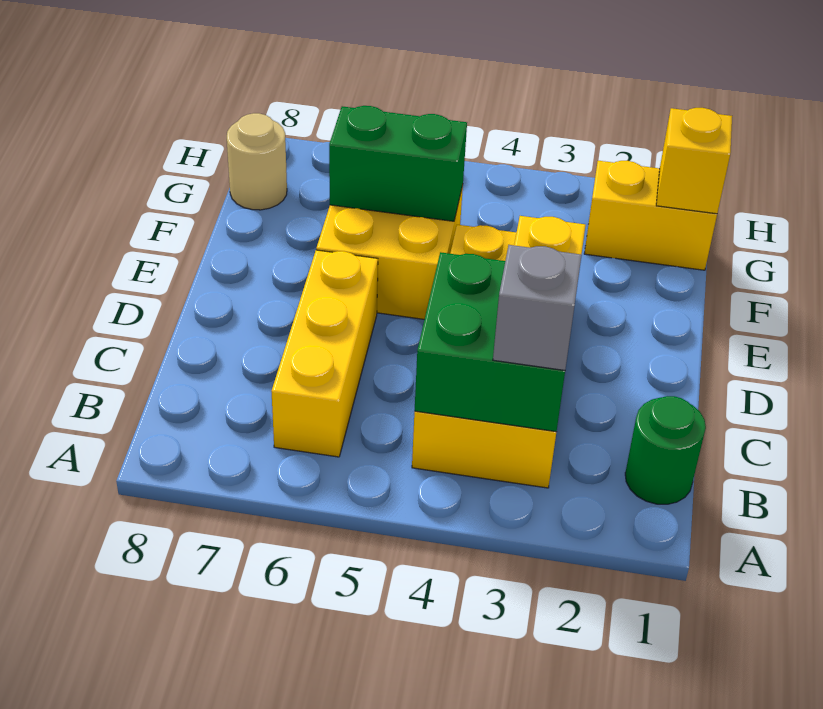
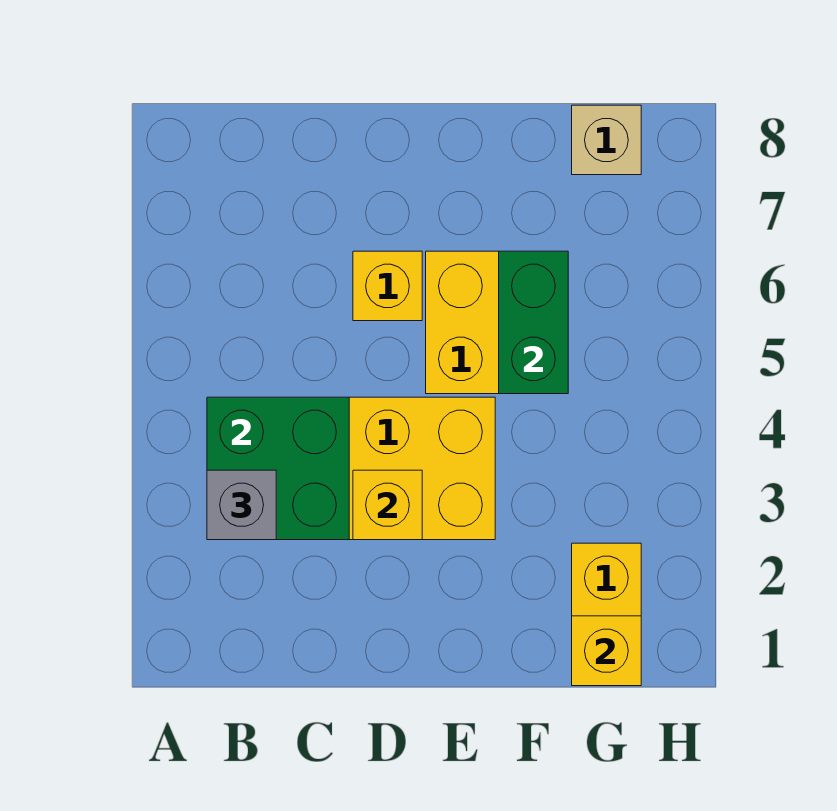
green 1x1 round brick [625,396,706,504] -> none
yellow 1x3 brick [271,250,378,457] -> yellow 1x1 brick [353,251,422,321]
tan 1x1 round brick [227,113,287,210] -> tan 1x1 brick [572,105,641,175]

